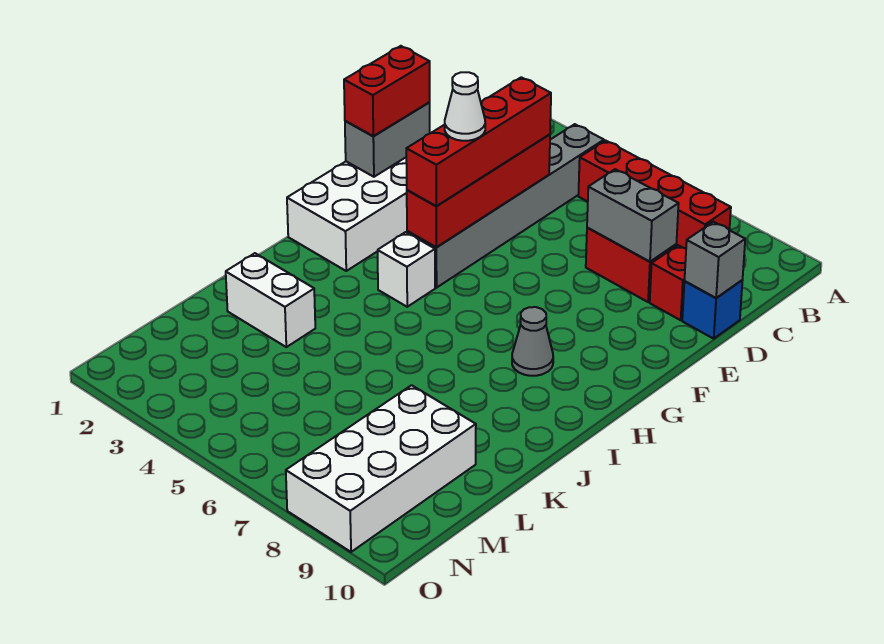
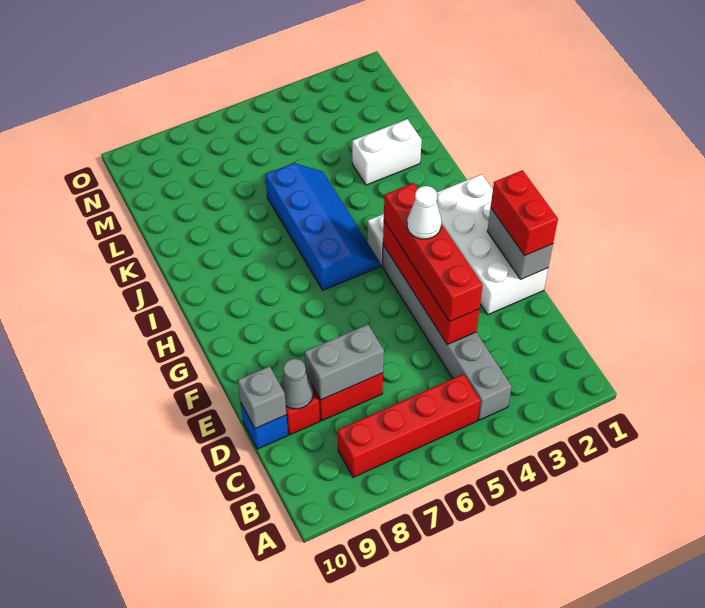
none -> blue 2x4 slope [265,163,380,290]
grey 1x1 cone [512,307,553,376] -> grey 1x1 cone moved to [280,359,313,409]
white 2x4 brick [286,385,476,552] -> none

